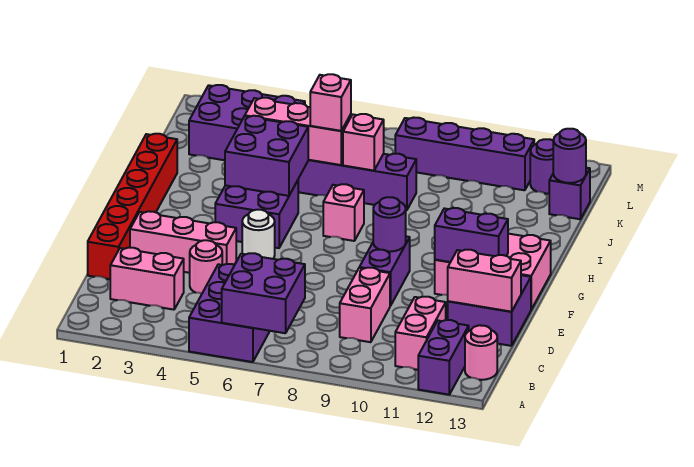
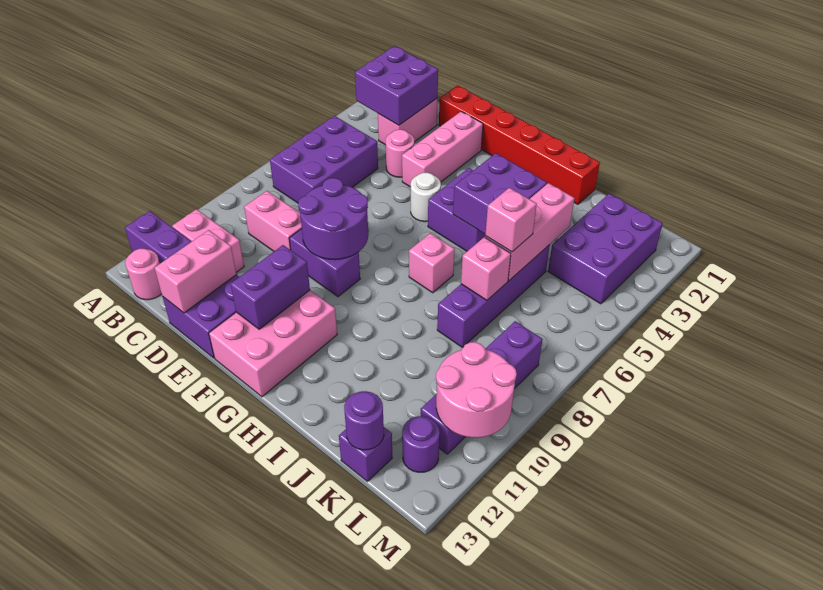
purple 2x3 brick [189,264,270,362] -> purple 2x3 brick turned to [270,116,378,203]
purple 2x2 brick [222,253,305,333] -> purple 2x2 brick moved to [355,46,438,125]
purple 1x1 round brick [373,197,406,252] -> purple 2x2 round brick [298,178,368,260]
none -> pink 2x2 round brick [436,342,517,438]

